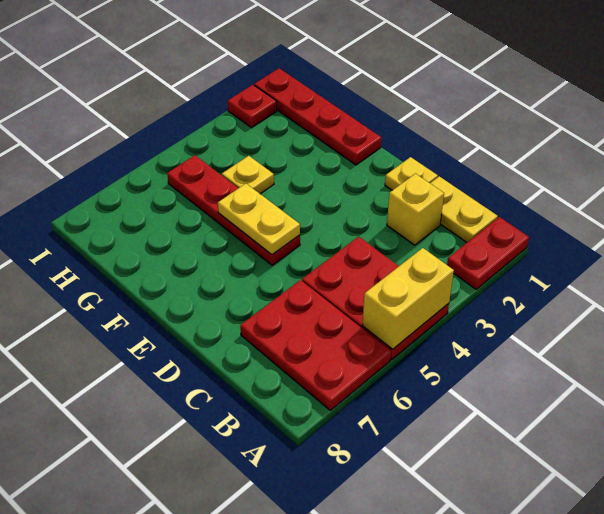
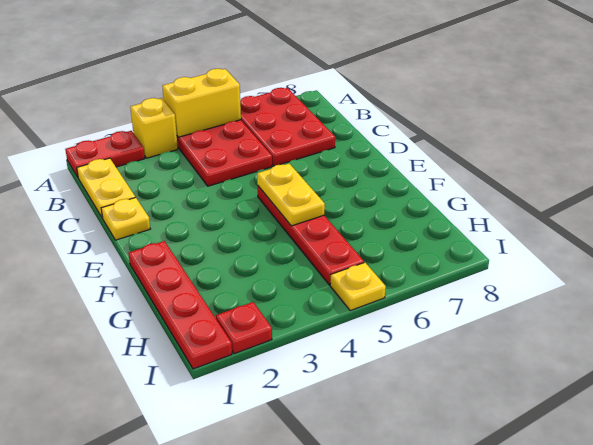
yellow 1x1 brick [387,174,444,245] -> yellow 1x1 brick moved to [130,98,178,158]
yellow 1x1 plate [222,156,274,194] -> yellow 1x1 plate moved to [330,263,386,311]

